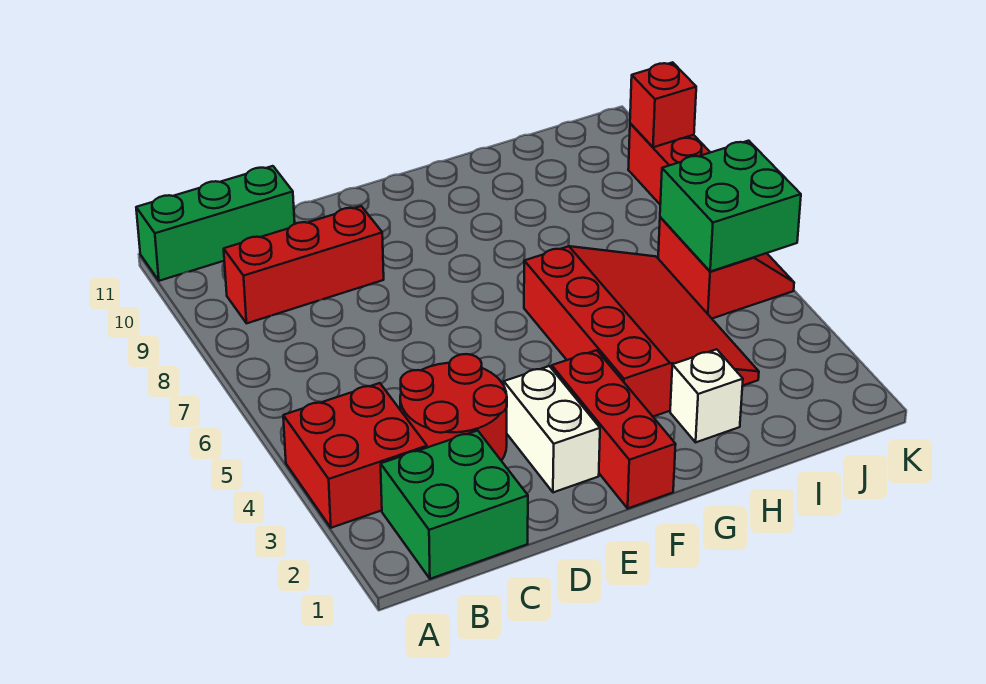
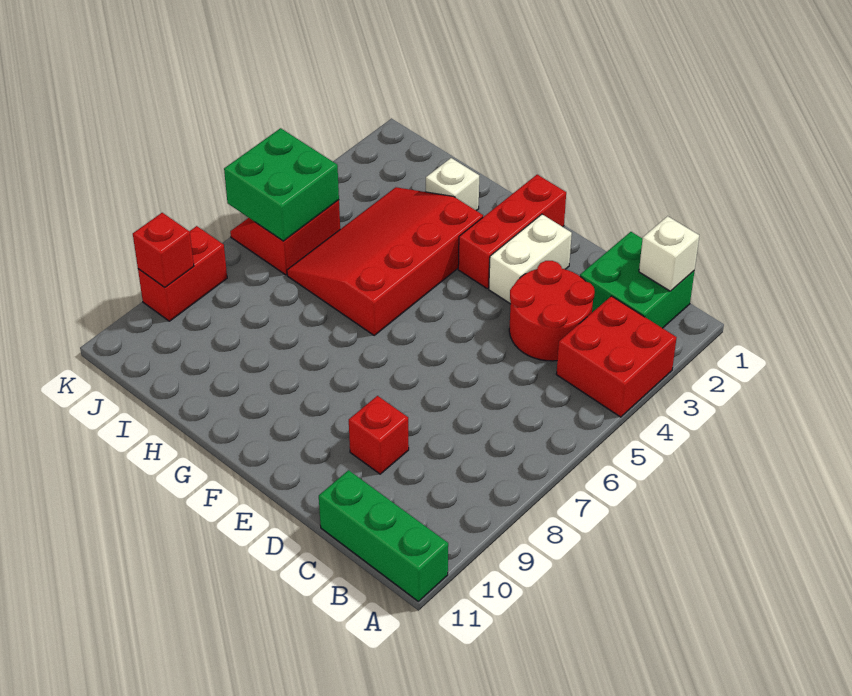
none -> white 1x1 brick [639,216,699,291]
red 1x3 brick [224,206,384,323] -> red 1x1 brick [349,396,409,474]

